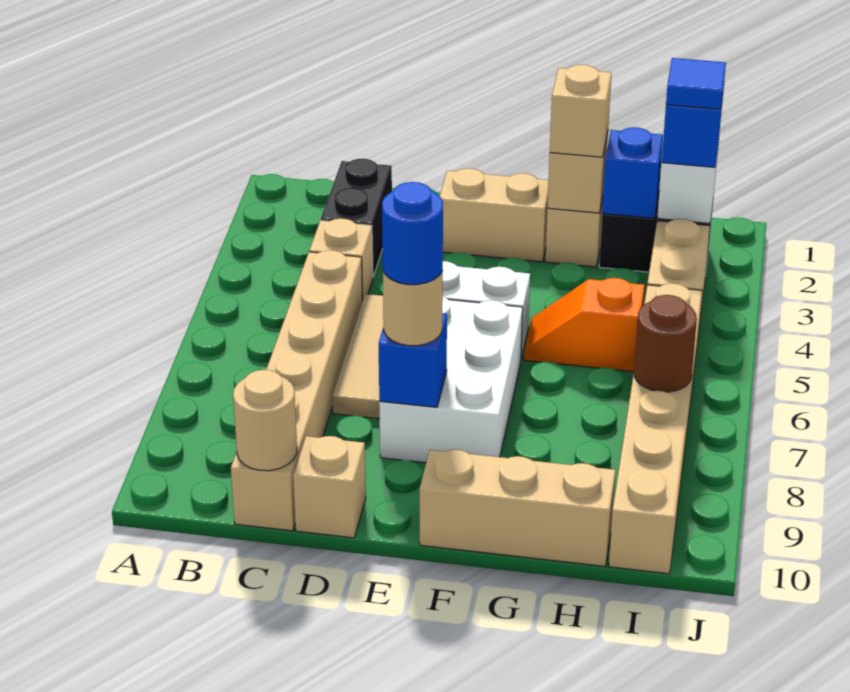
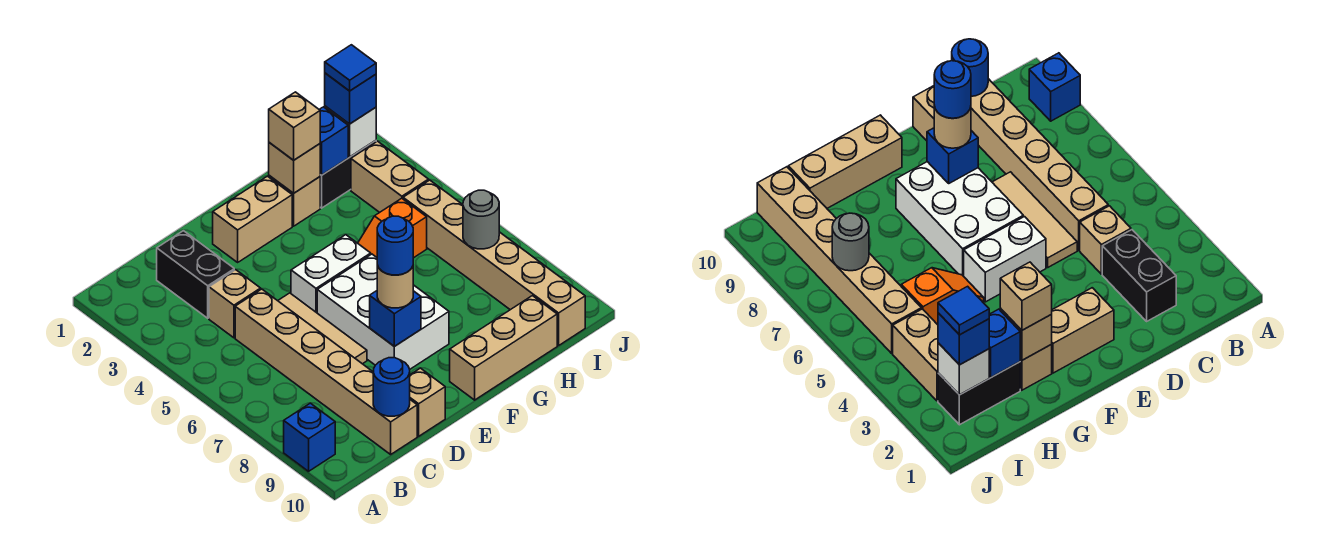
none -> blue 1x1 brick [284,403,335,471]
tan 1x1 round brick [233,370,297,471] -> blue 1x1 round brick [373,358,410,416]
brown 1x1 round brick [634,295,697,392] -> grey 1x1 round brick [463,190,499,249]

